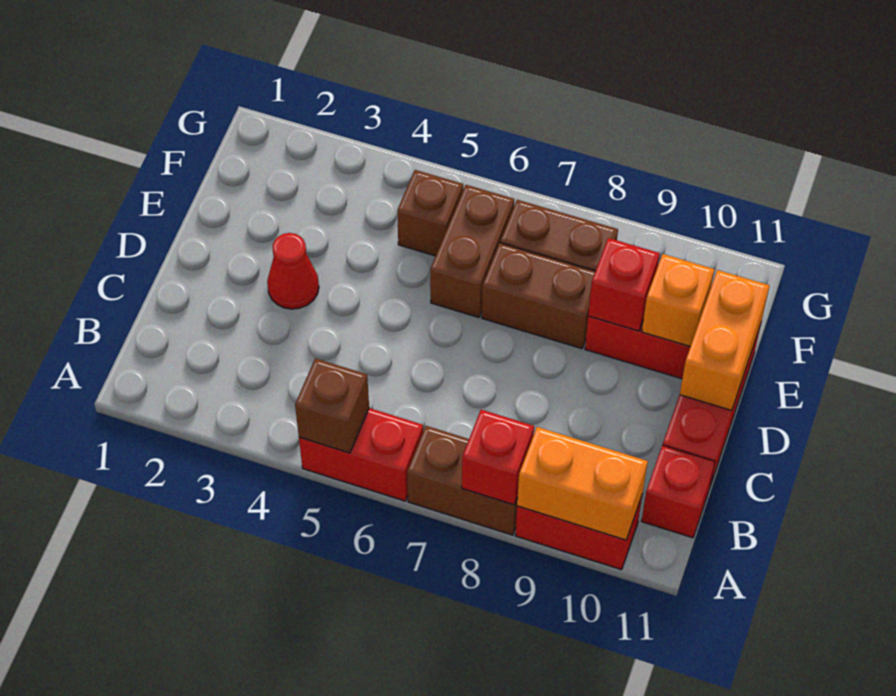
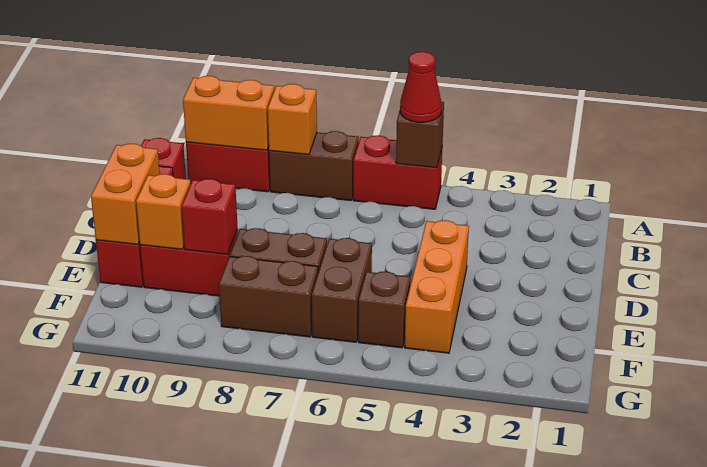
red 1x1 brick [462,410,534,505] -> orange 1x1 brick [268,84,317,155]
red 1x1 cone [267,233,319,309] -> red 1x1 cone moved to [400,52,442,122]
none -> orange 1x3 brick [405,220,469,353]

